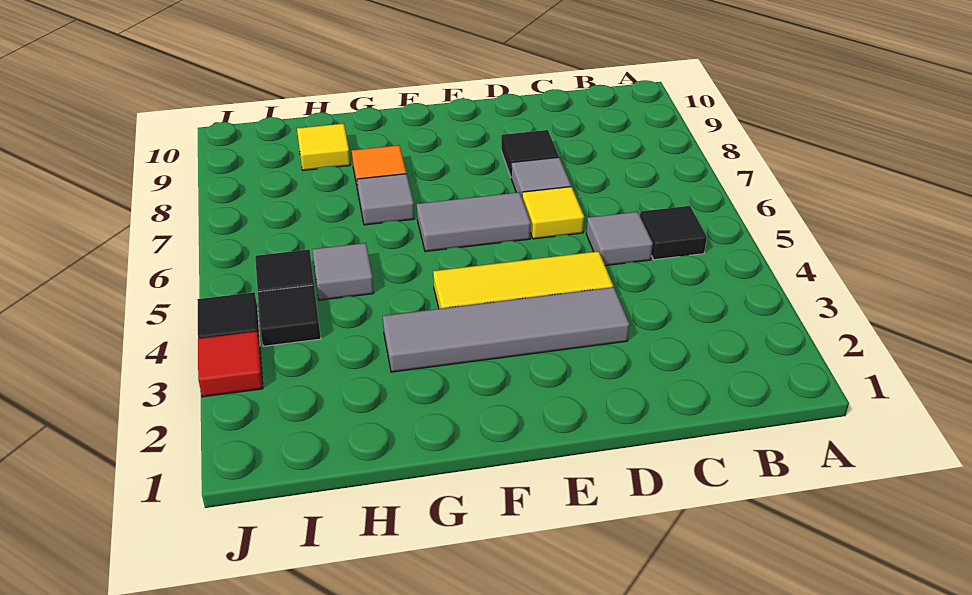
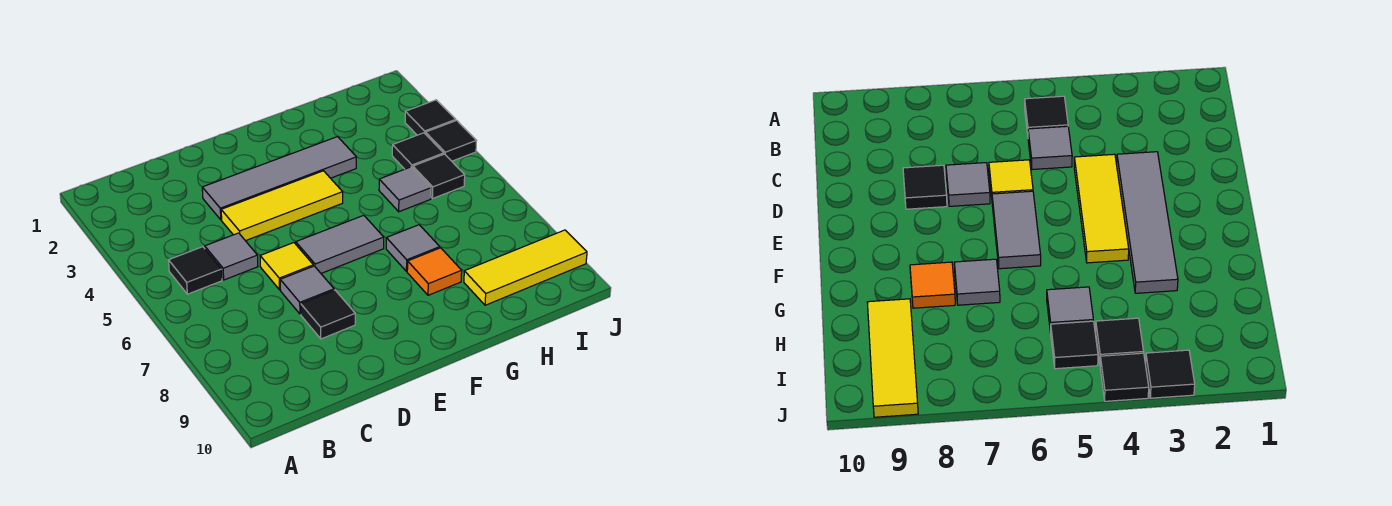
yellow 1x1 tile [297,124,350,170] -> yellow 1x3 tile [464,230,587,305]
red 1x1 tile [198,331,263,397] -> black 1x1 tile [405,100,456,135]

